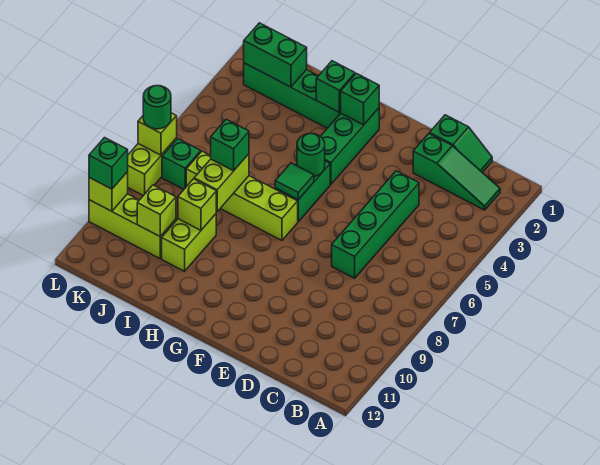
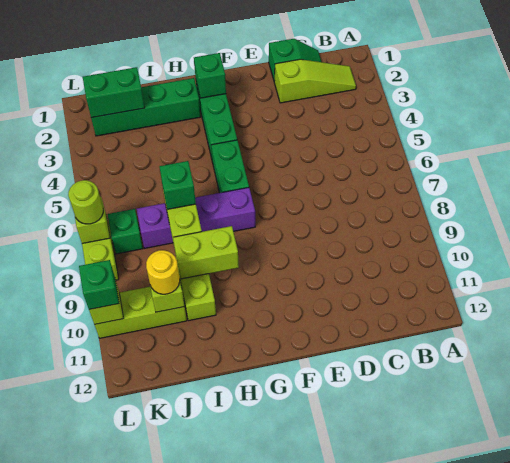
green 1x3 slope [413,134,500,210] -> lime 1x3 slope [274,59,356,103]
green 1x4 brick [332,171,419,278] -> none
green 1x1 round brick [297,133,325,176] -> none
green 1x1 tile [275,163,314,200] -> none
lime 1x4 brick [186,151,298,240] -> purple 1x4 brick [137,188,255,248]
green 1x1 brick [316,61,355,112] -> none
lime 1x1 brick [178,179,216,230] -> lime 1x2 brick [173,226,239,279]
none -> yellow 1x1 round brick [146,250,180,294]
green 1x1 round brick [143,86,171,129] -> lime 1x1 round brick [68,180,103,224]

